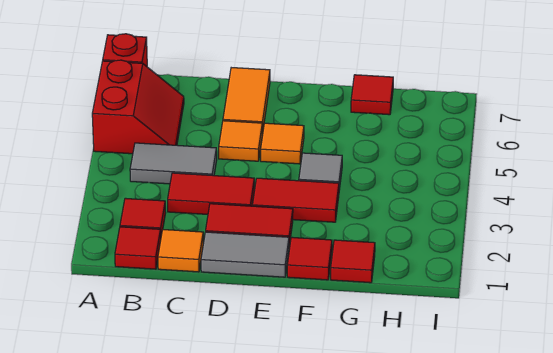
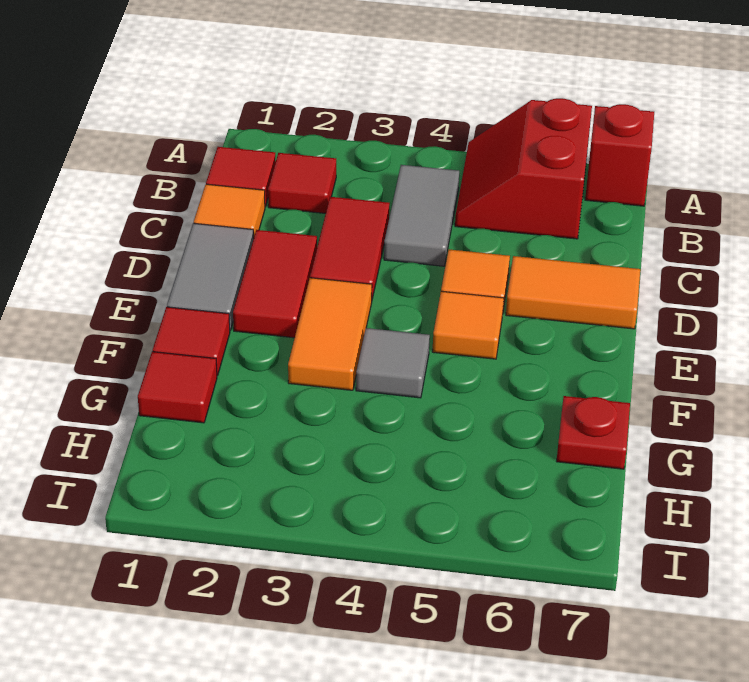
red 2x2 slope [92,60,184,154] -> red 2x2 slope turned to [455,98,592,239]
red 1x2 tile [252,178,339,222] -> orange 1x2 tile [288,278,372,390]
red 1x1 tile [351,75,393,115] -> red 1x1 plate [556,396,630,469]

